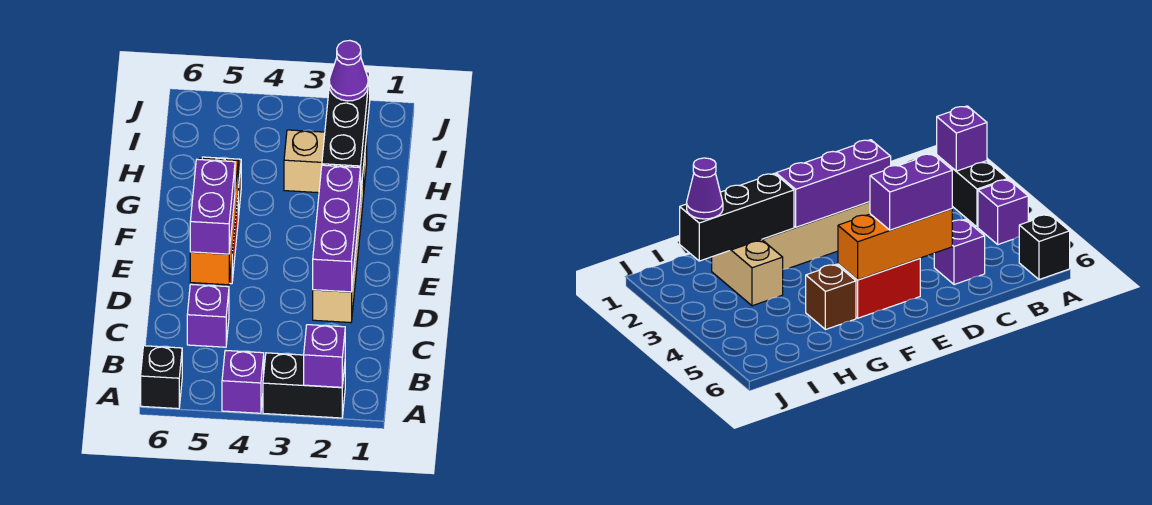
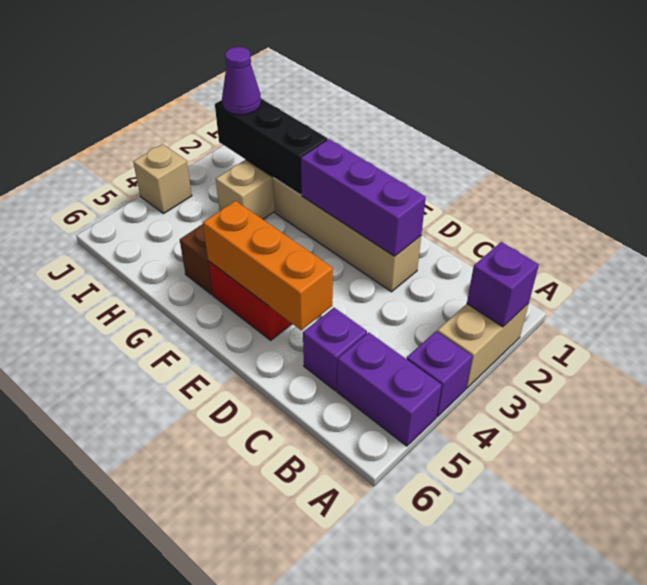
black 1x2 brick [263,353,345,418] -> tan 1x2 brick [437,303,529,388]
black 1x1 brick [141,346,182,409] -> none
purple 1x2 brick [190,159,235,254] -> purple 1x2 brick moved to [337,332,442,446]
none -> tan 1x1 brick [133,144,192,214]

